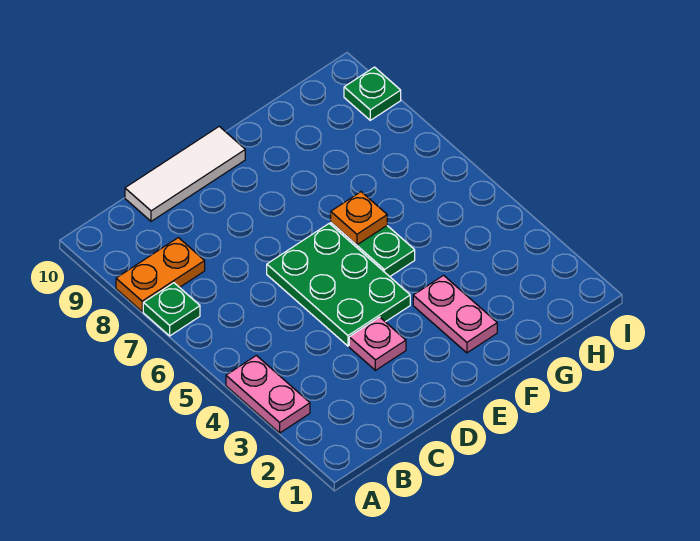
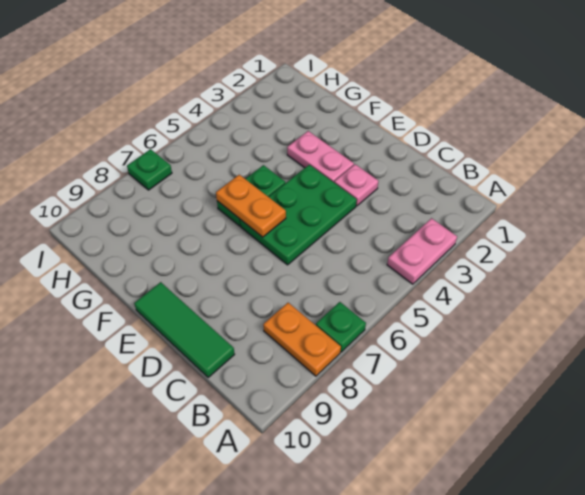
white 1x3 tile [125,126,245,221] -> green 1x3 tile [134,282,235,378]
pink 1x2 plate [413,275,497,353] -> pink 1x2 plate turned to [287,131,354,182]
orange 1x1 plate [331,192,387,245] -> orange 1x2 plate [216,175,286,237]
green 1x1 plate [344,67,401,120] -> green 1x1 plate moved to [127,149,172,190]

